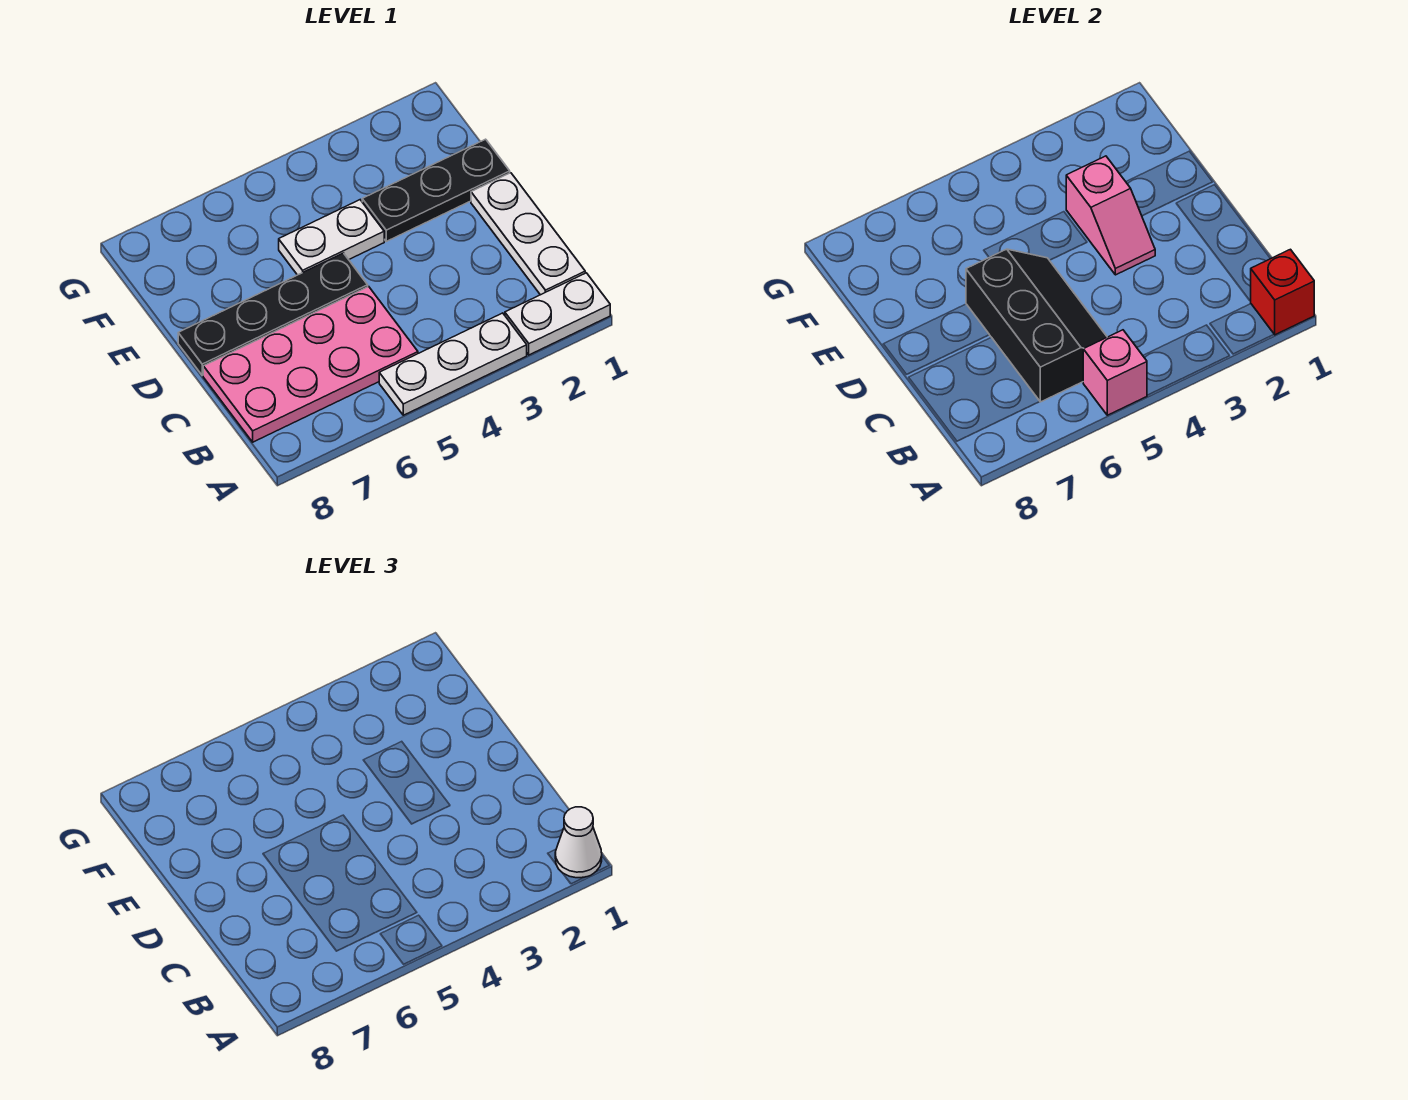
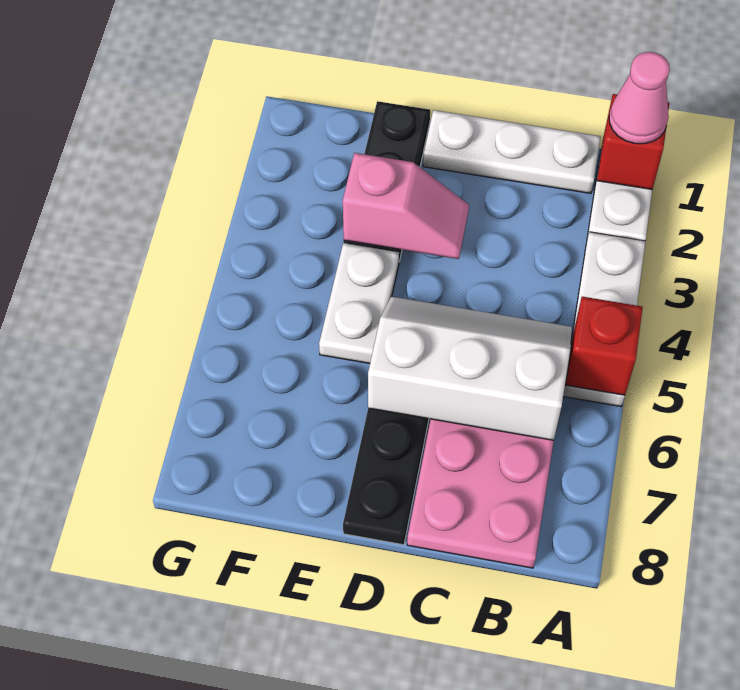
white 1x1 cone [555,807,602,878] -> pink 1x1 cone [609,52,670,144]
pink 1x1 brick [1083,330,1147,415] -> red 1x1 brick [565,297,643,395]
black 2x3 slope [966,249,1107,402] -> white 2x3 slope [368,296,572,440]

